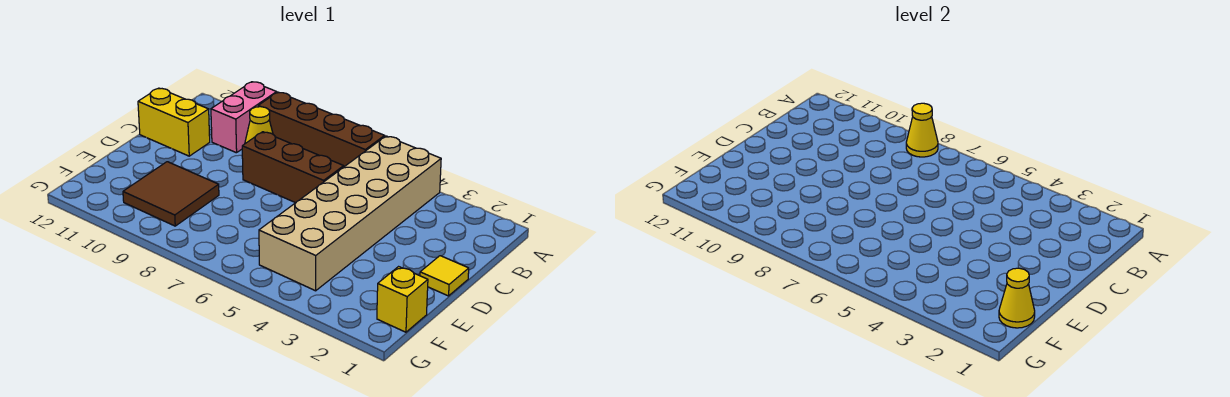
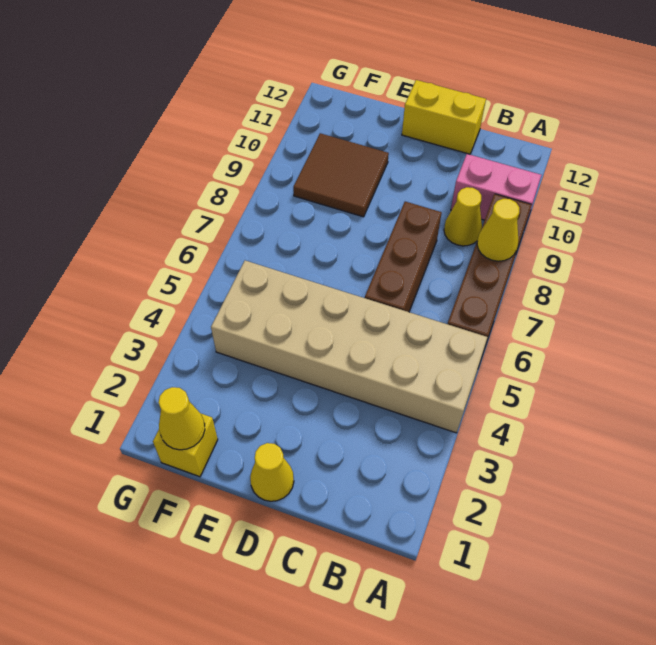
yellow 1x2 brick [138,88,210,156] -> yellow 1x2 brick turned to [402,80,486,154]
yellow 1x1 tile [420,256,469,296] -> yellow 1x1 cone [250,443,294,501]

